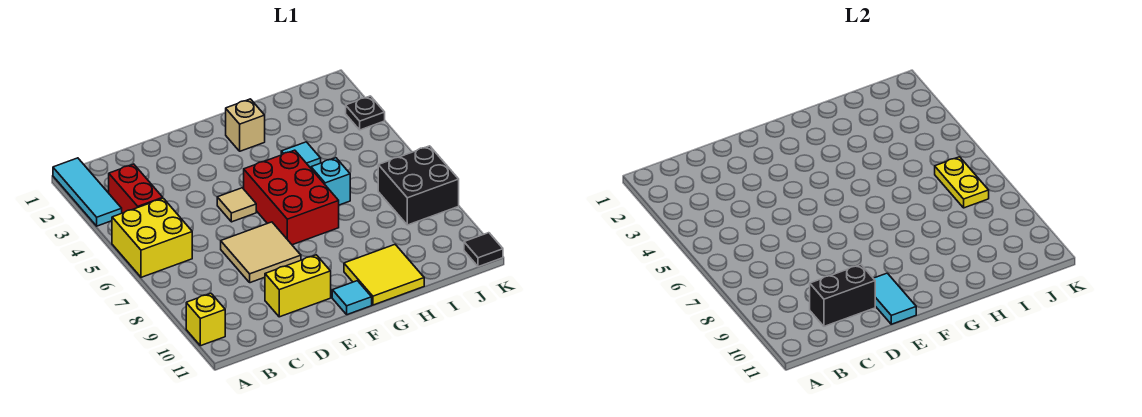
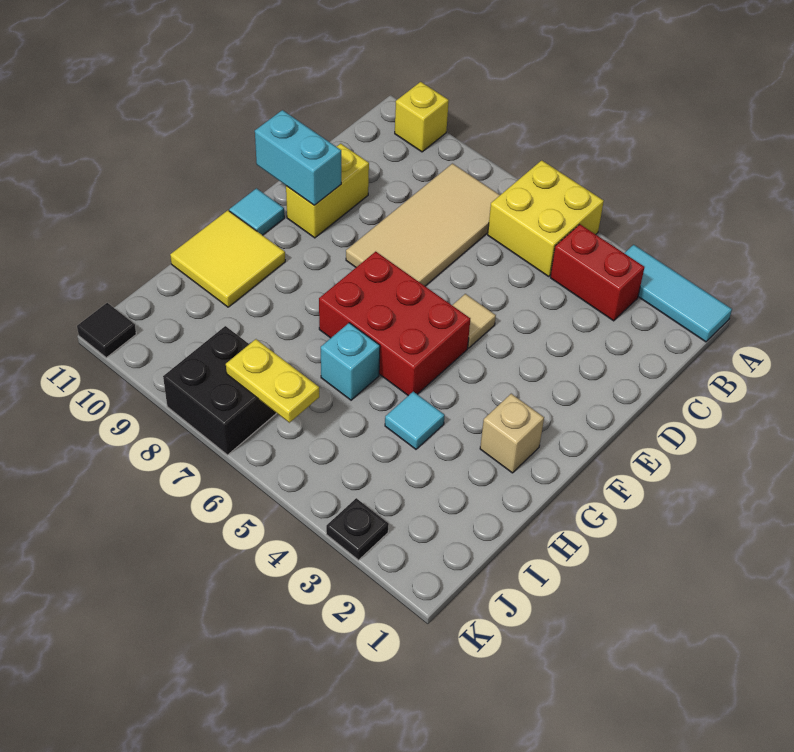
black 1x2 brick [810,265,875,326] -> none
tan 2x2 tile [221,222,301,283] -> tan 2x4 tile [346,164,500,286]
cyan 1x2 tile [873,273,916,324] -> cyan 1x2 brick [255,110,341,205]

